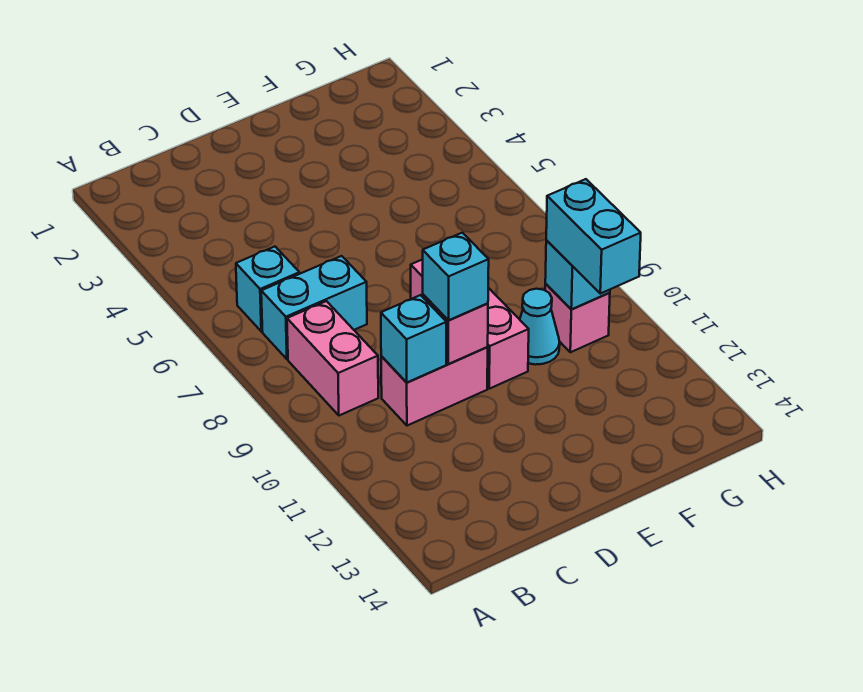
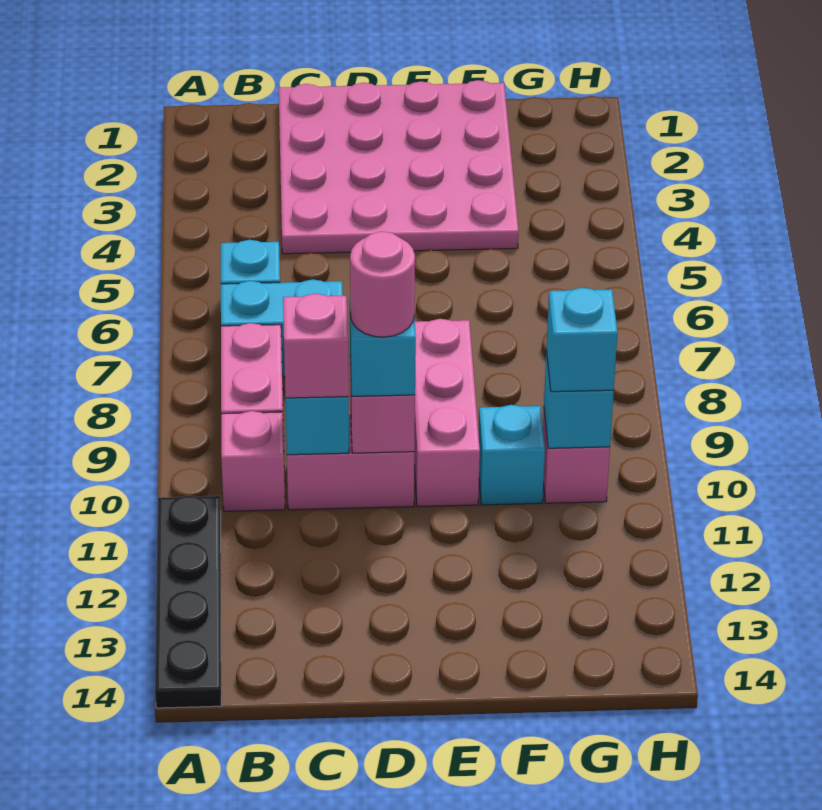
none -> black 1x4 plate [155,495,221,708]
none -> pink 1x1 brick [221,411,285,511]
none -> pink 4x4 plate [279,80,519,254]
none -> pink 1x1 brick [283,294,349,398]
none -> pink 1x1 round brick [350,232,415,337]
cyan 1x1 cone [520,289,560,365] -> cyan 1x1 brick [479,405,545,505]
cyan 1x2 brick [546,179,641,294] -> cyan 1x1 brick [546,288,617,392]

